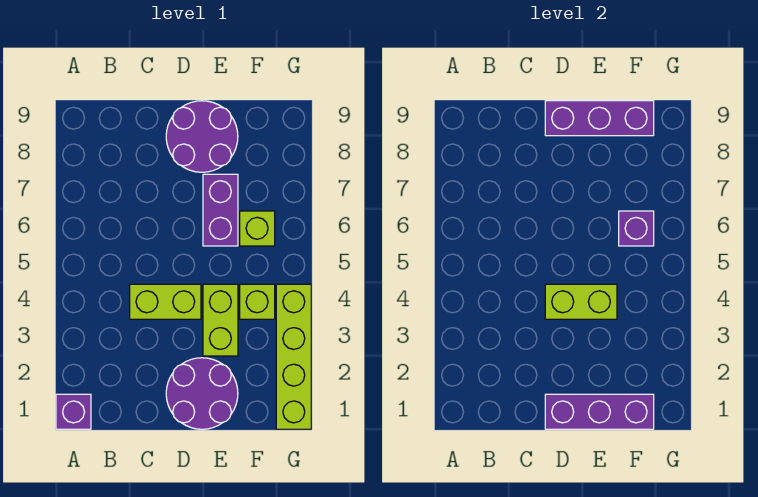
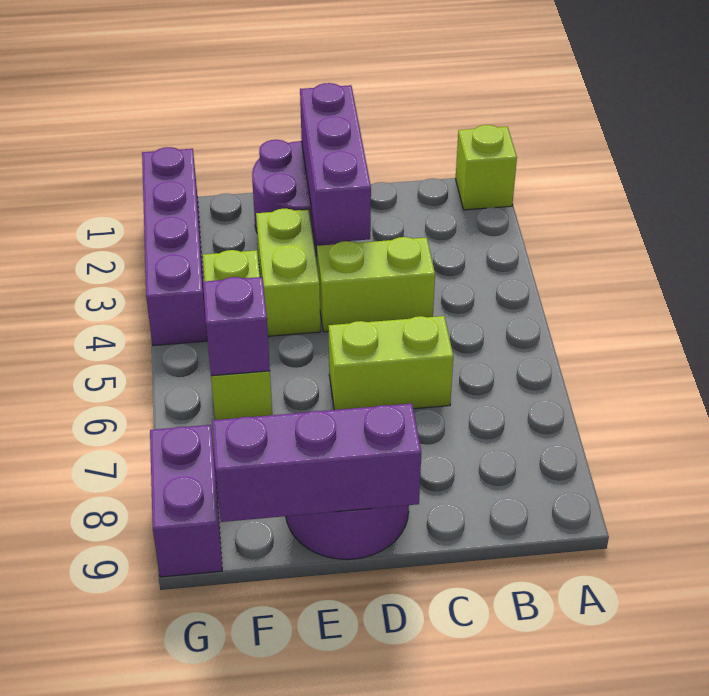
purple 1x1 brick [56,394,91,429] -> lime 1x1 brick [456,125,517,210]
purple 1x3 brick [545,394,654,429] -> purple 1x3 brick turned to [300,83,371,243]
lime 1x2 brick [545,284,617,319] -> lime 1x2 brick moved to [328,316,453,410]
purple 1x2 brick [203,174,238,246] -> purple 1x2 brick moved to [150,425,222,577]
lime 1x4 brick [276,284,311,429] -> purple 1x4 brick [142,147,207,346]

